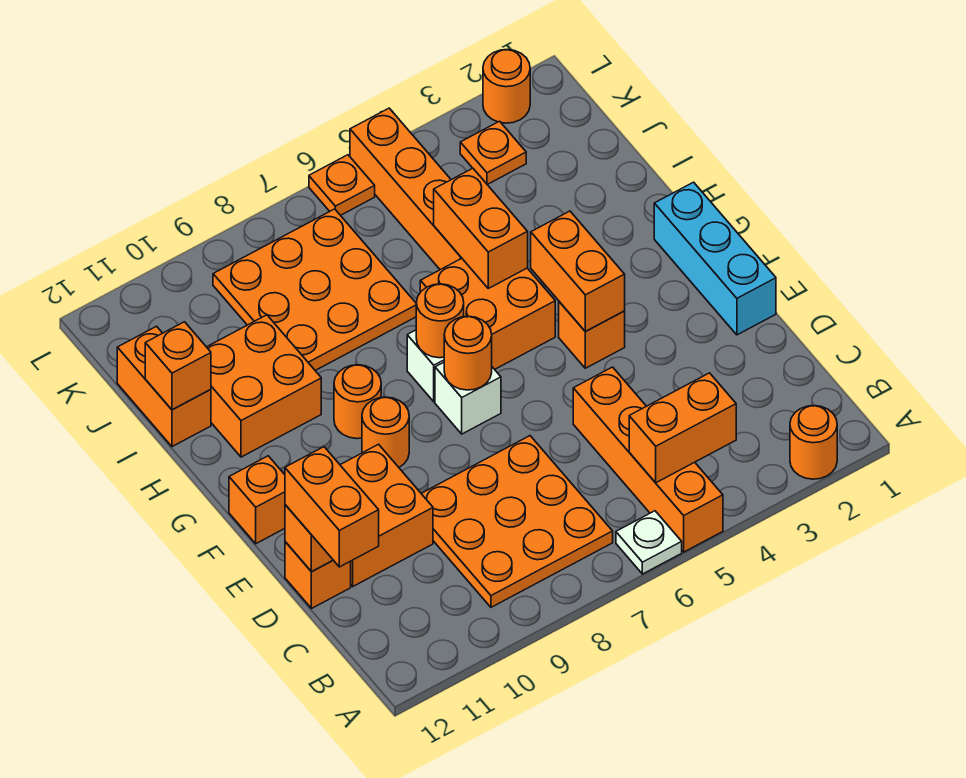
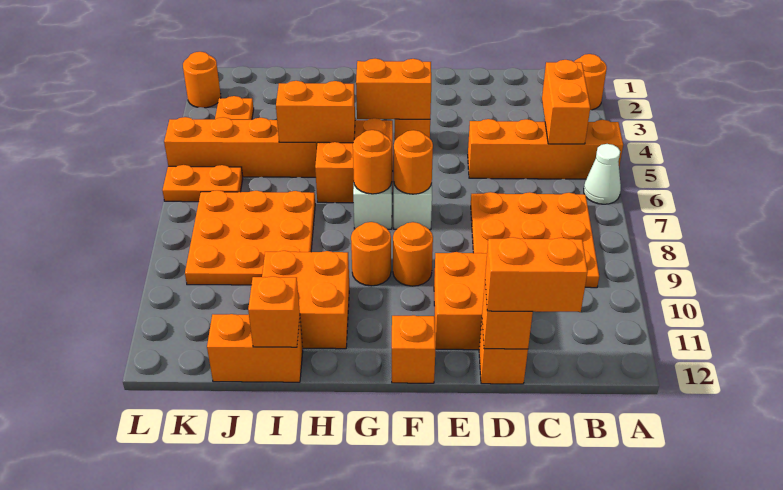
white 1x1 plate [616,511,682,574] -> white 1x1 cone [584,144,621,204]
cyan 1x3 brick [654,182,776,335] -> none
orange 1x1 plate [309,155,375,215] -> orange 1x2 plate [163,165,243,202]

